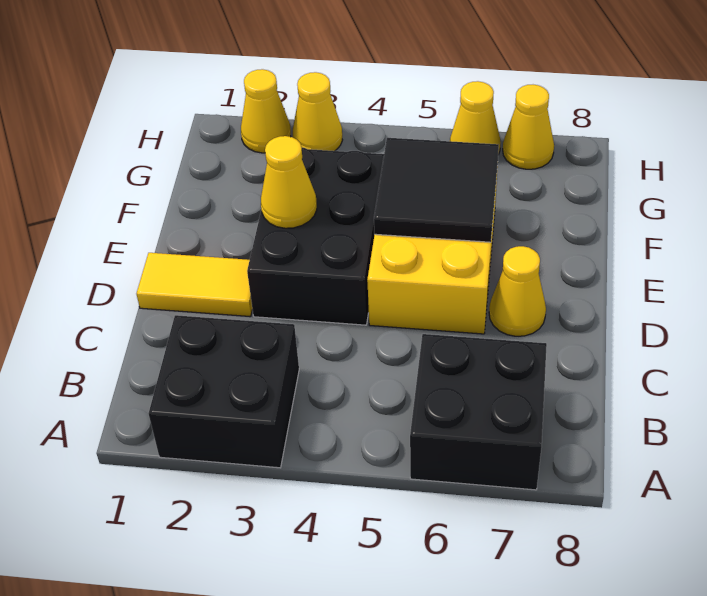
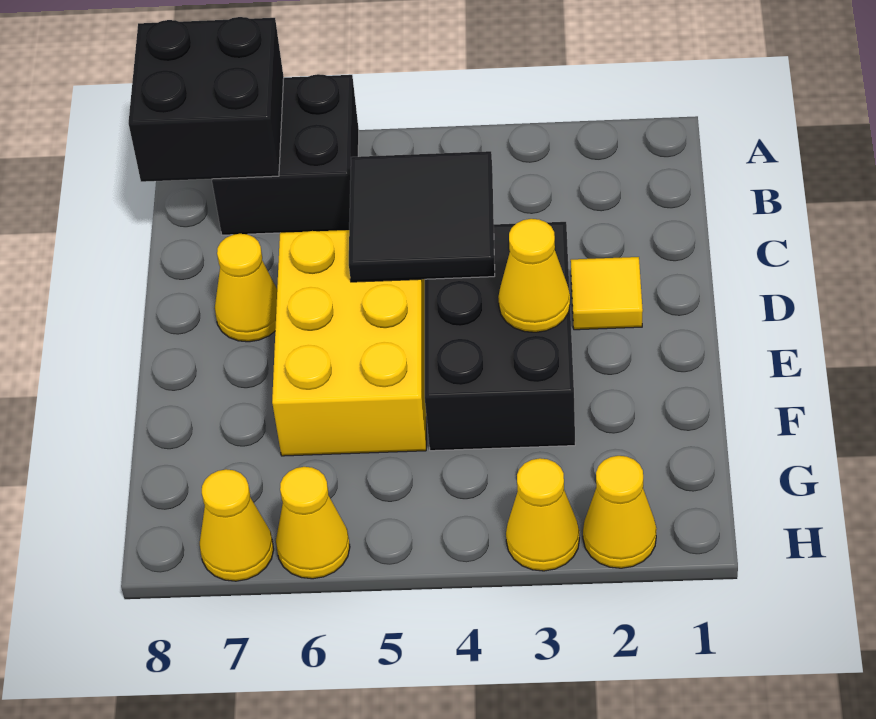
black 2x2 brick [149,315,299,468] -> black 2x2 brick moved to [129,17,284,182]
yellow 1x2 tile [137,253,252,317] -> yellow 1x1 tile [571,257,643,330]
black 2x2 tile [374,138,499,242] -> black 2x2 tile moved to [349,151,495,282]

